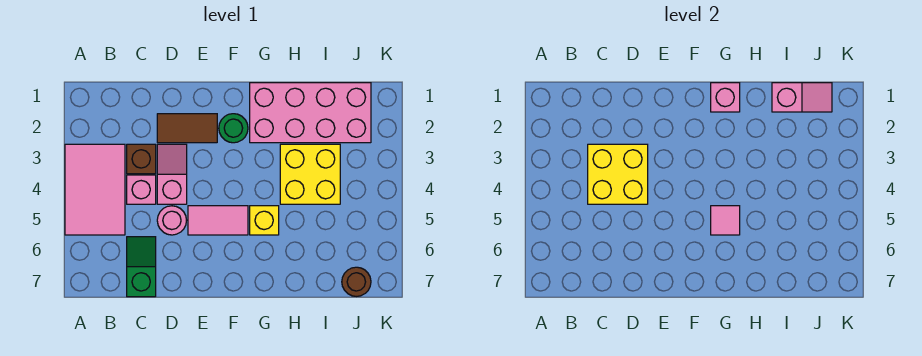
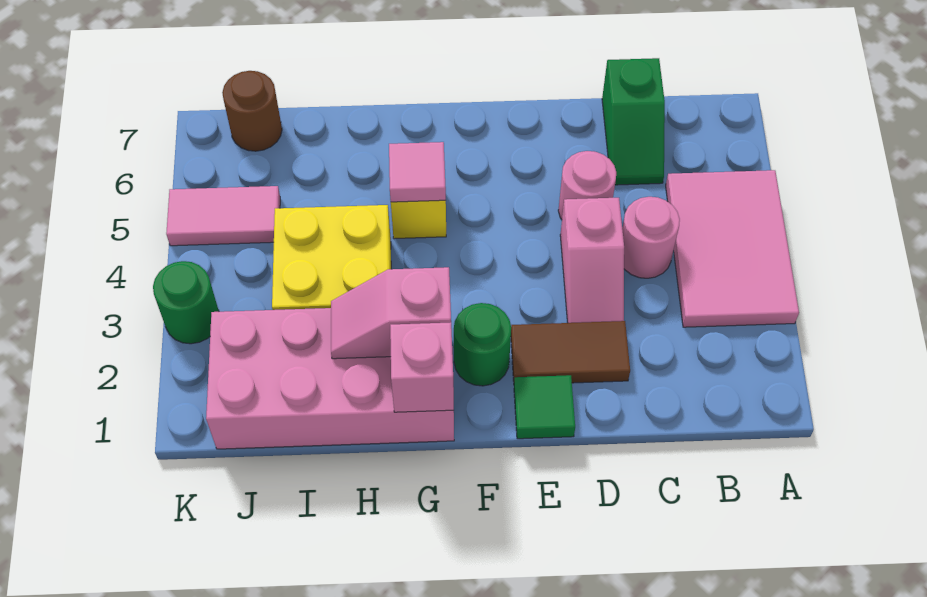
brown 1x1 brick [127,144,156,174] -> none
yellow 2x2 brick [588,144,648,204] -> none
pink 1x1 brick [127,175,156,204] -> pink 1x1 round brick [622,197,680,278]
none -> green 1x1 tile [514,375,575,439]
pink 1x2 tile [188,206,248,235] -> pink 1x2 tile moved to [166,186,280,246]
pink 1x2 slope [772,83,832,112] -> pink 1x2 slope moved to [331,267,451,359]
none -> green 1x1 round brick [153,261,219,344]

